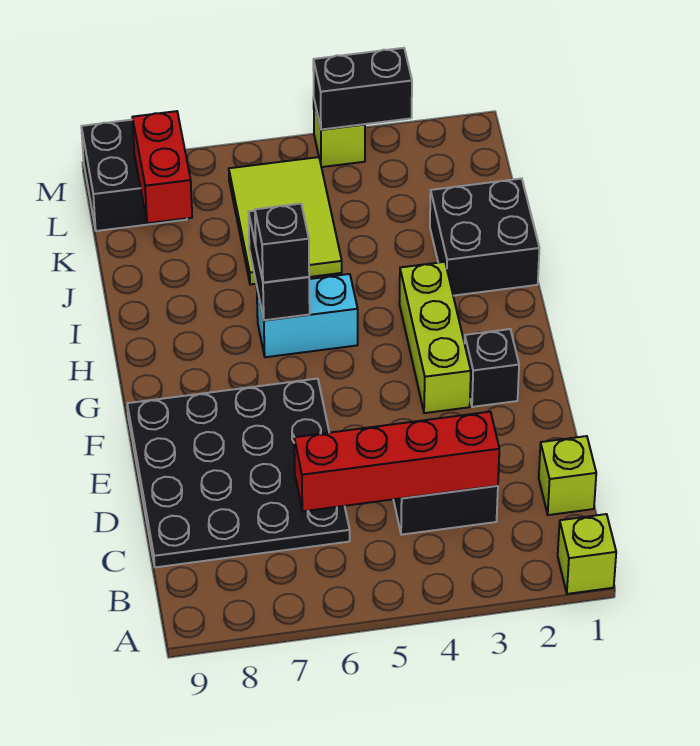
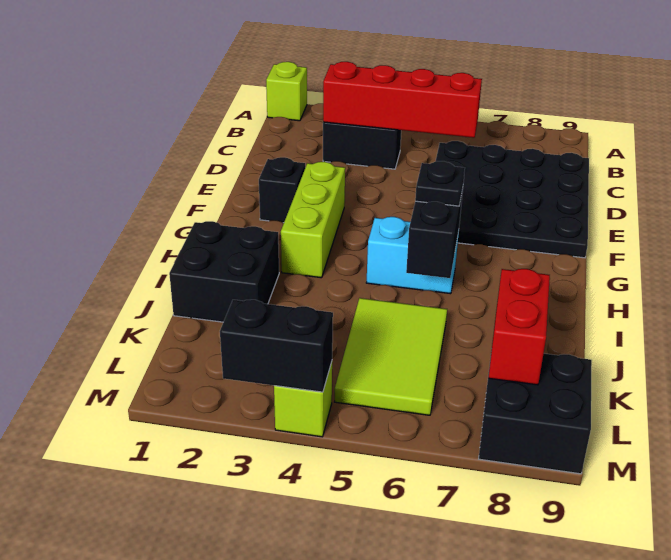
lime 1x1 brick [539,436,596,515] -> none
black 1x1 brick [255,204,309,283] -> black 1x1 plate [415,161,465,206]

